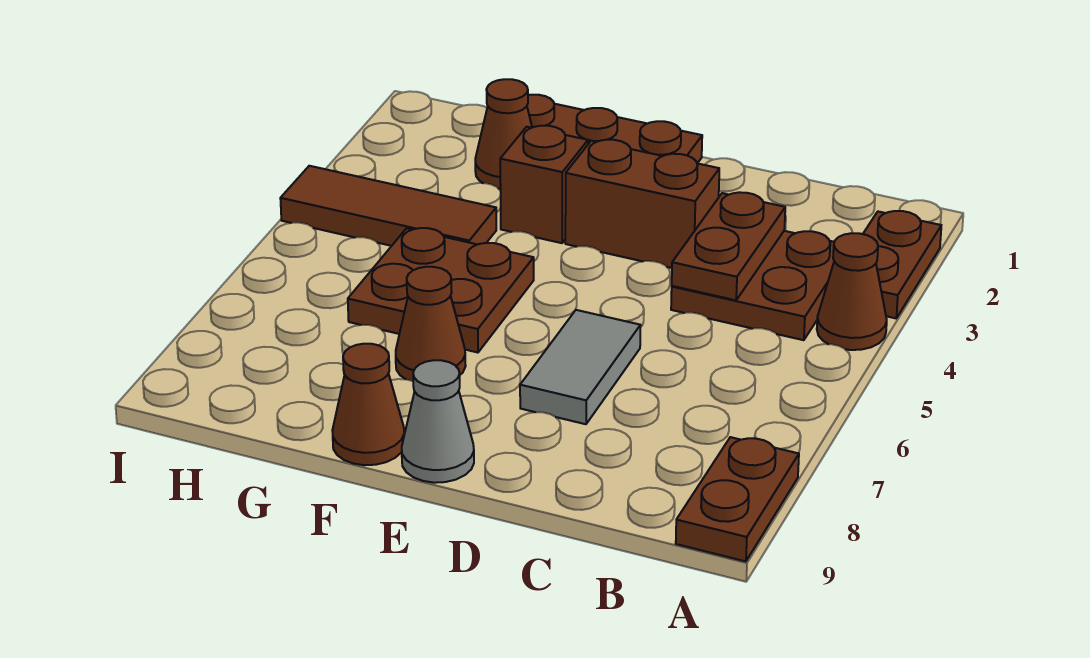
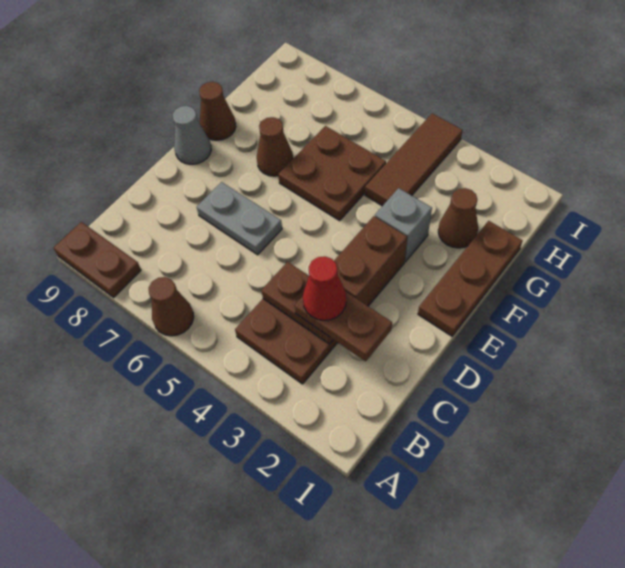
brown 1x2 plate [863,211,941,318] -> brown 1x2 plate moved to [294,292,392,361]
brown 1x1 cone [817,233,887,350] -> brown 1x1 cone moved to [149,277,194,336]
none -> red 1x1 cone [303,256,346,320]
grey 1x2 tile [520,310,641,424] -> grey 1x2 plate [197,182,282,255]
brown 1x1 brick [500,126,588,243] -> grey 1x1 brick [375,188,432,262]

